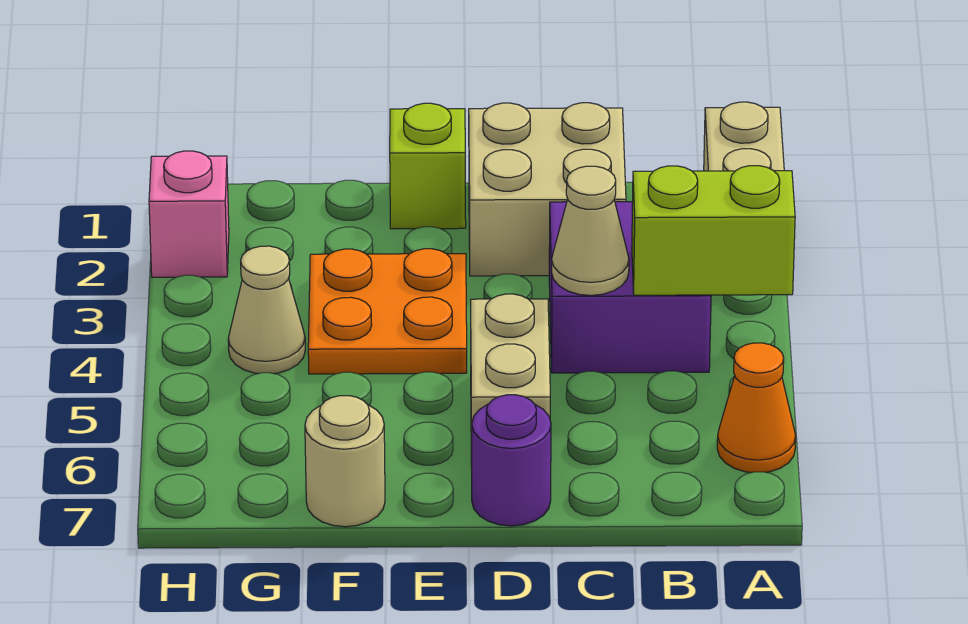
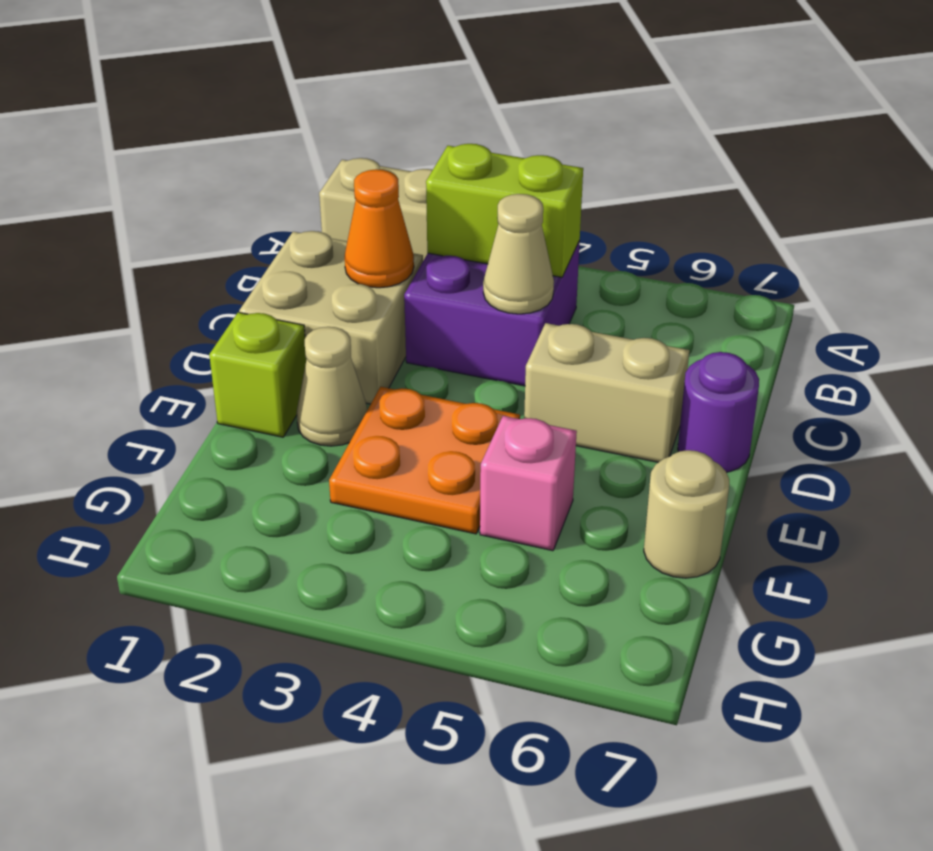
lime 1x2 brick [632,166,795,295] -> lime 1x2 brick turned to [426,144,583,277]
orange 1x1 cone [717,343,796,472] -> orange 1x1 cone moved to [345,169,414,288]
tan 1x1 cone [228,246,305,374] -> tan 1x1 cone moved to [297,327,367,446]
pink 1x1 brick [149,151,229,277] -> pink 1x1 brick moved to [480,416,577,551]

